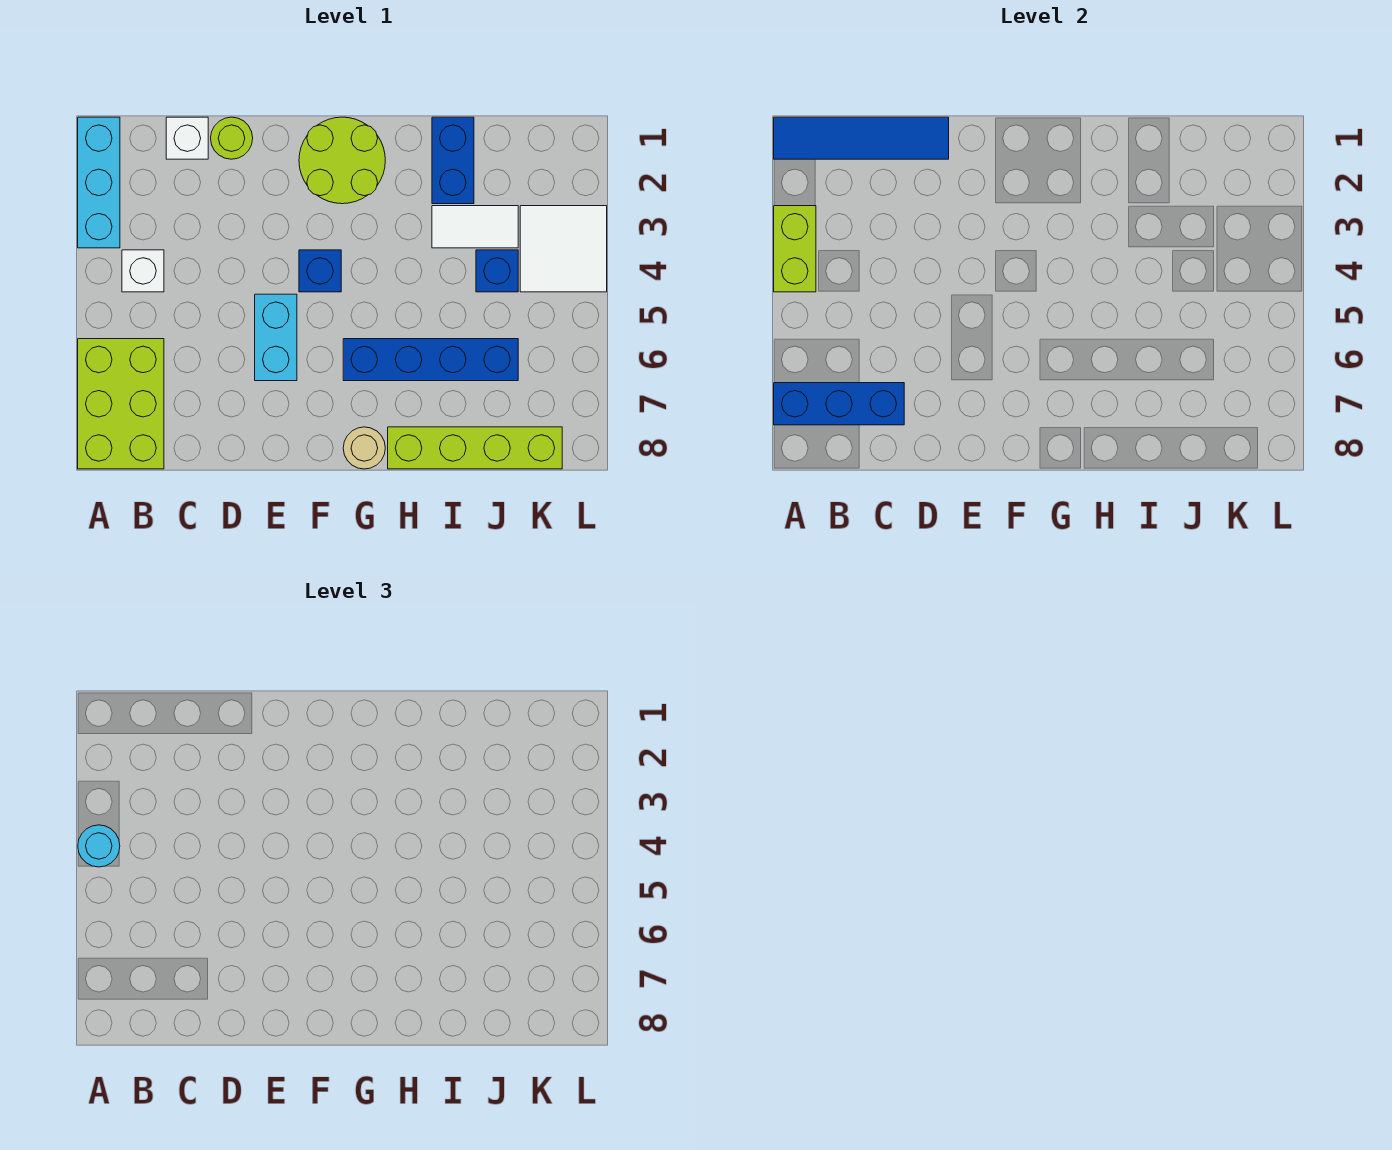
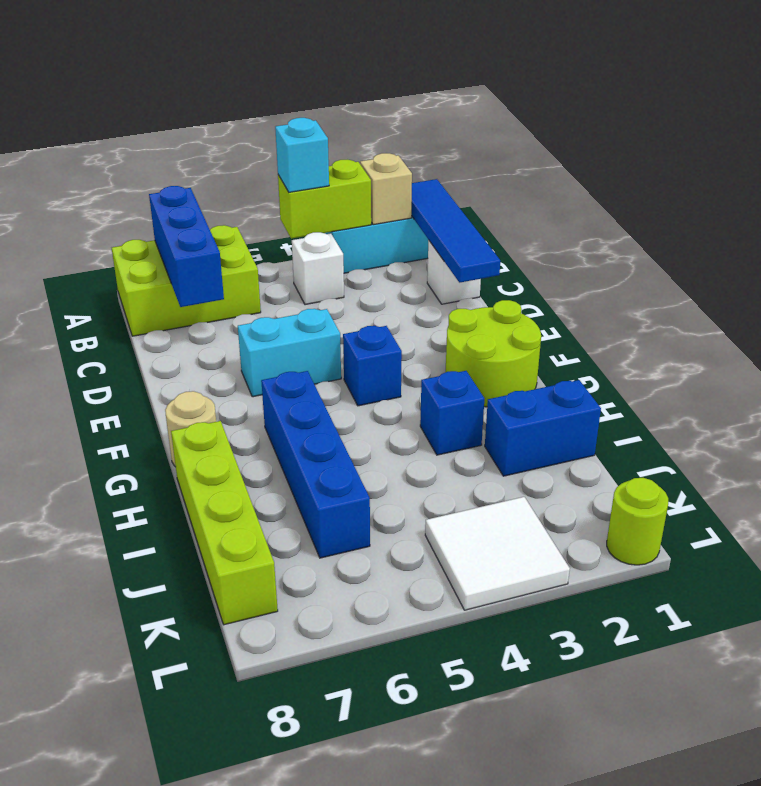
none -> tan 1x1 brick [360,153,412,225]
cyan 1x1 round brick [78,825,120,867] -> cyan 1x1 brick [275,118,329,192]
lime 1x1 round brick [211,117,253,159] -> lime 1x1 round brick moved to [607,478,668,565]
white 1x2 tile [432,206,518,248] -> none
blue 1x1 brick [476,250,518,292] -> blue 1x1 brick moved to [420,371,484,455]

